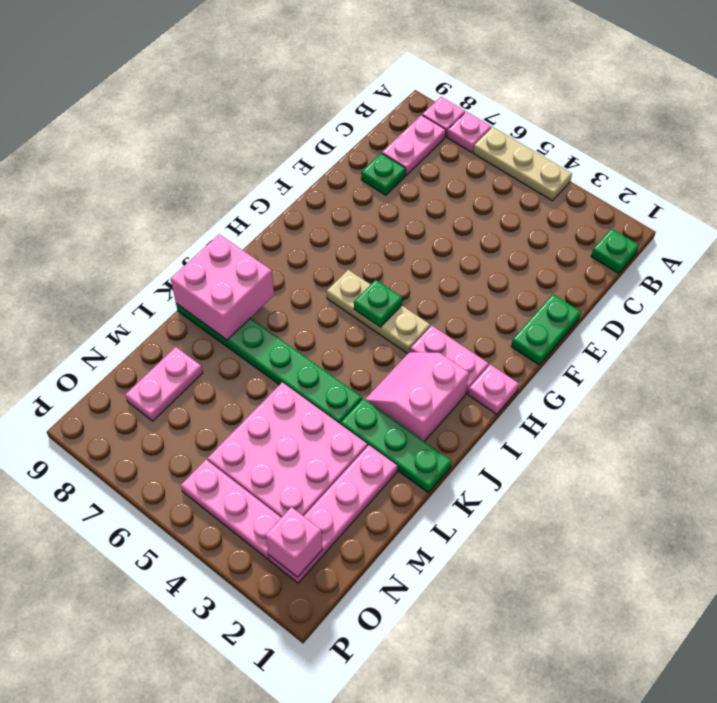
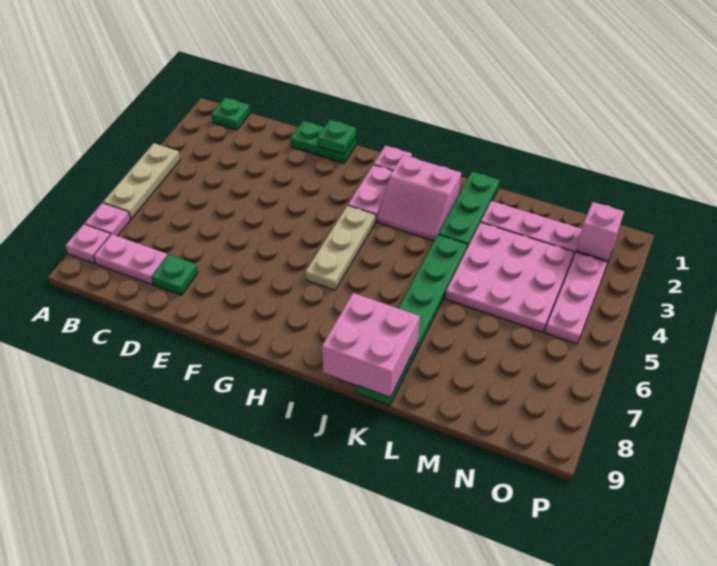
green 1x1 plate [354,280,402,327] -> green 1x1 plate moved to [317,120,356,154]
pink 1x2 plate [125,347,203,421] -> none

